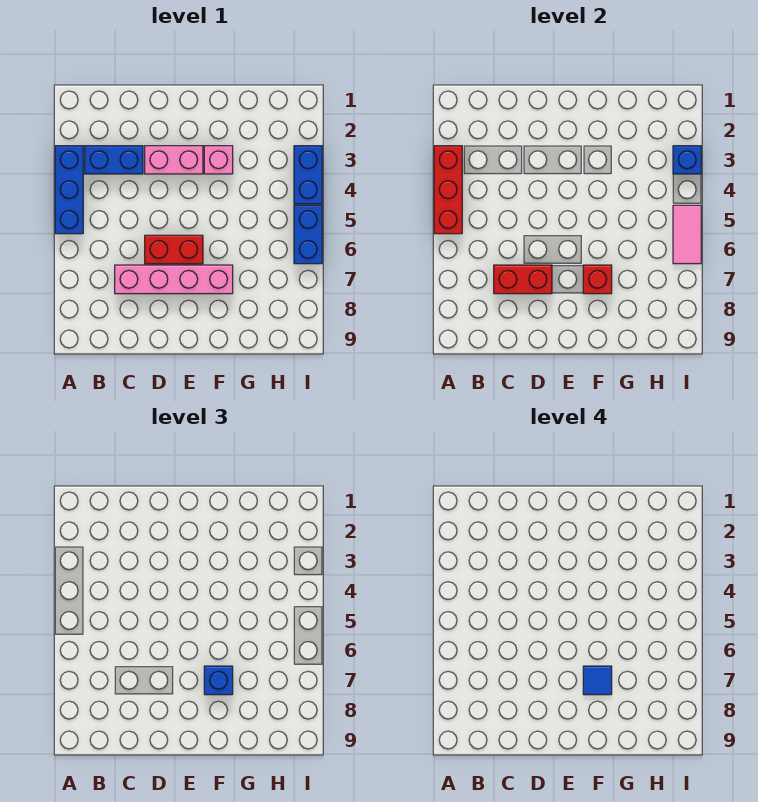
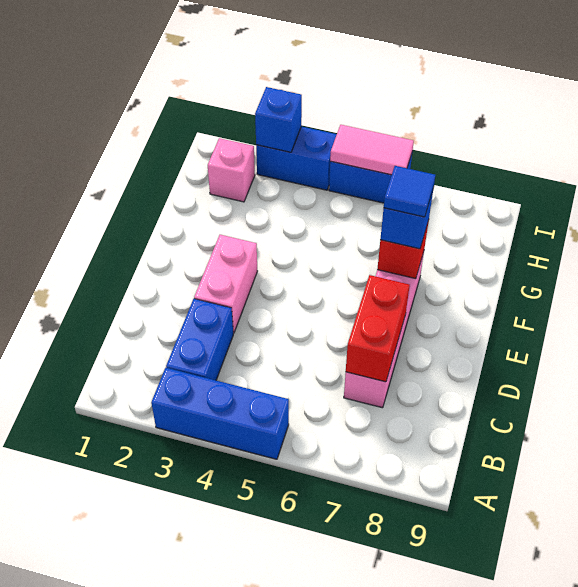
red 1x3 brick [434,146,462,234] -> none
red 1x2 brick [145,235,203,264] -> none
pink 1x1 brick [204,146,233,174] -> pink 1x1 brick moved to [208,138,255,202]

